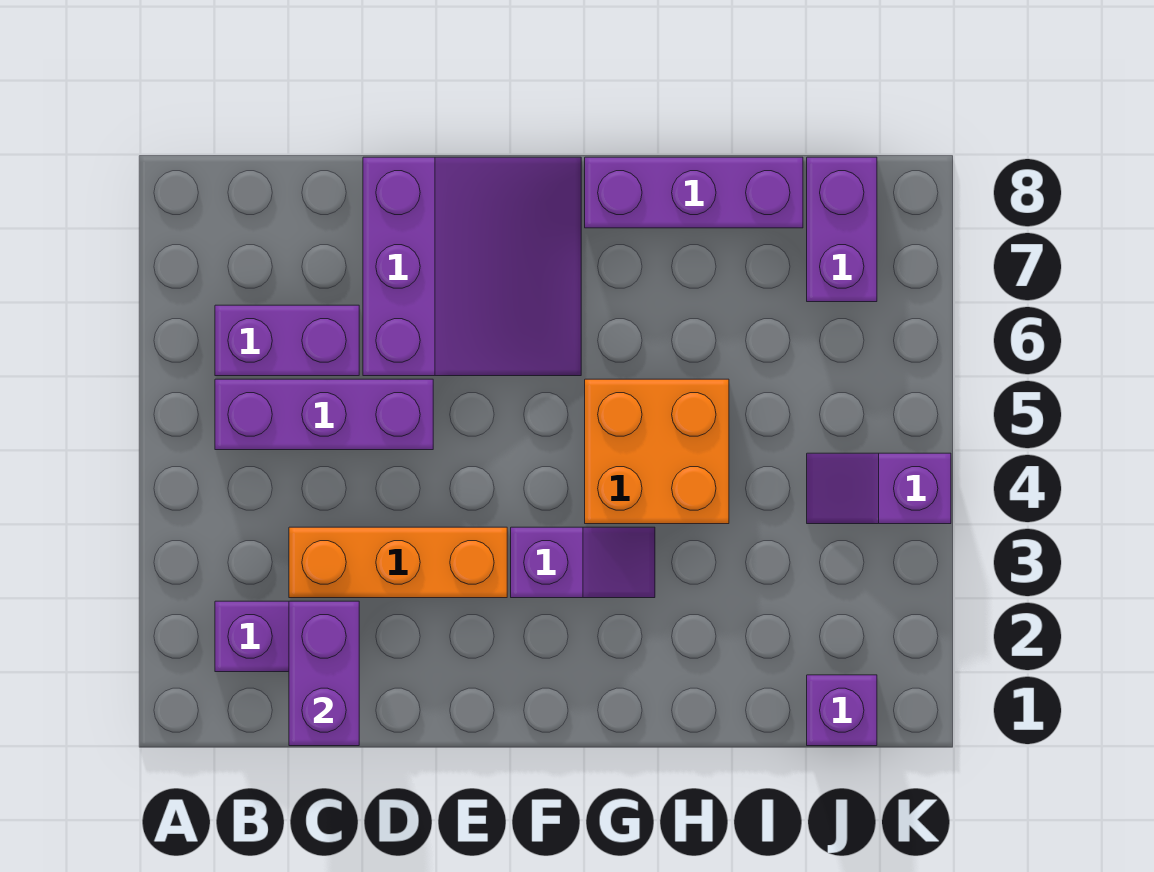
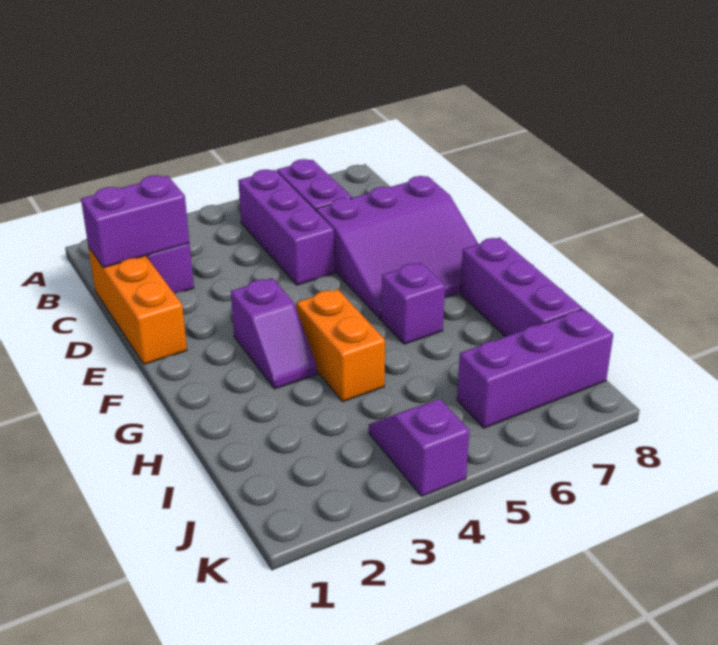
orange 1x3 brick [289,527,507,598] -> orange 1x3 brick moved to [88,247,187,364]
orange 2x2 brick [585,379,729,524] -> orange 1x2 brick [296,289,385,402]
purple 1x1 brick [807,675,877,746] -> purple 1x1 brick moved to [381,263,445,344]
purple 1x2 brick [807,157,877,302] -> purple 1x3 brick [457,309,613,428]

